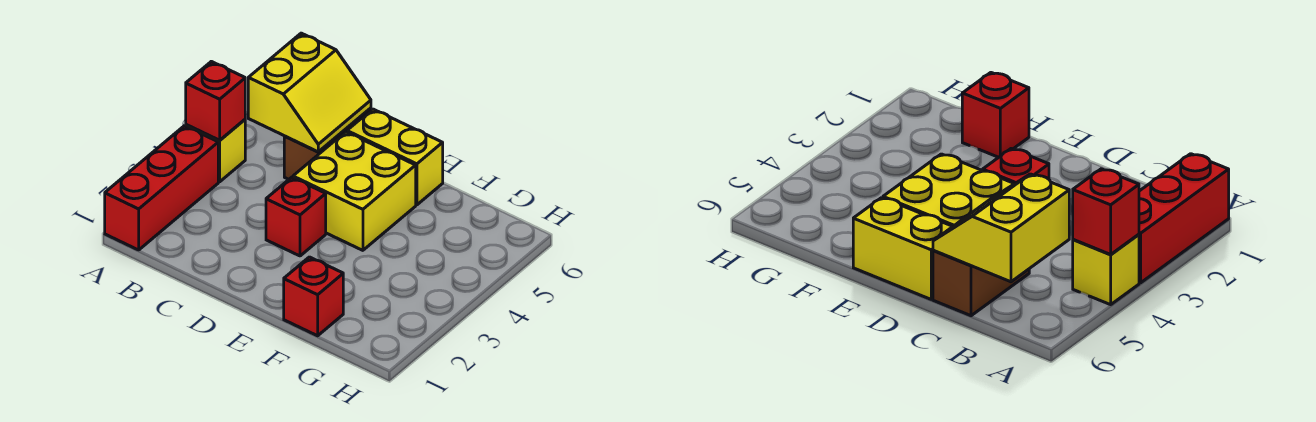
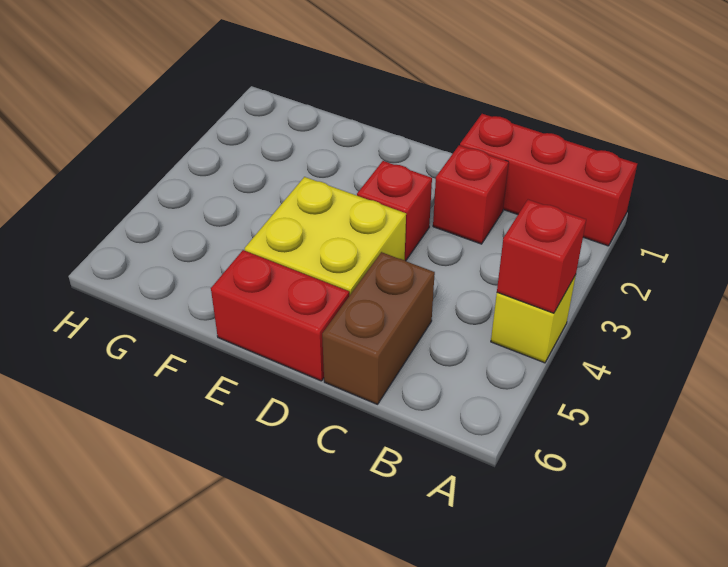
red 1x3 brick [105,126,218,250] -> red 1x3 brick turned to [460,114,637,246]
yellow 2x2 slope [248,33,371,152] -> none
yellow 1x2 brick [347,109,443,205] -> red 1x2 brick [211,250,349,381]
red 1x1 brick [284,257,343,336] -> red 1x1 brick moved to [433,145,509,244]

